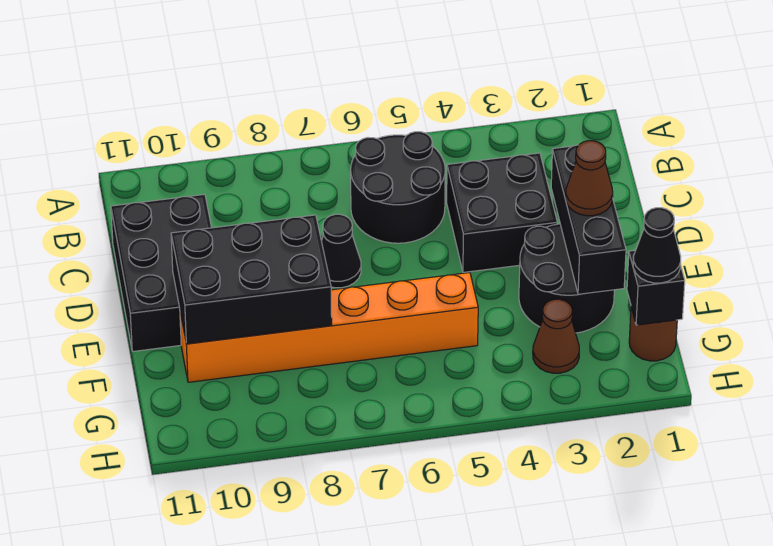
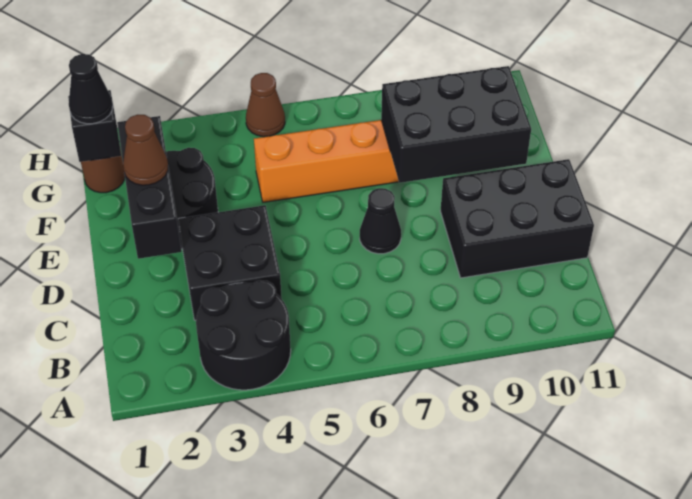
black 2x2 round brick [351,132,445,243] -> black 2x2 round brick moved to [196,280,291,390]
black 2x3 brick [111,194,212,351] -> black 2x3 brick turned to [440,159,594,278]
brown 1x1 cone [533,299,579,373] -> brown 1x1 cone moved to [246,73,285,137]

